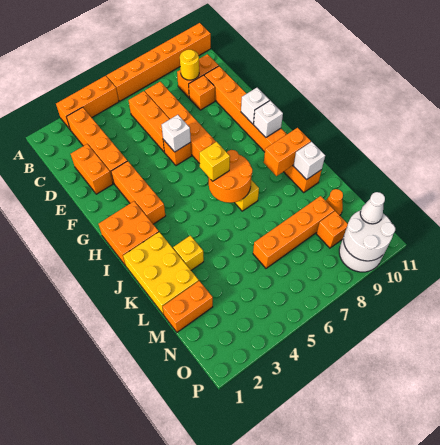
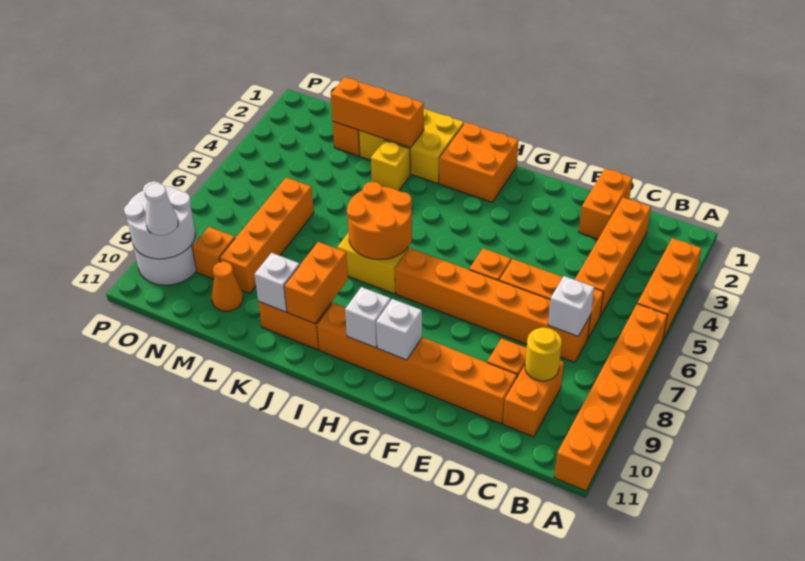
orange 1x4 brick [66,107,127,183] -> orange 1x4 brick turned to [575,197,651,316]
orange 1x2 brick [71,144,113,194] -> orange 1x2 brick turned to [579,168,633,239]
orange 1x3 brick [111,161,165,224] -> orange 1x3 brick moved to [331,77,424,148]
white 1x1 brick [162,115,191,152] -> white 1x1 brick moved to [548,276,595,336]
yellow 1x1 brick [199,142,230,181] -> none

